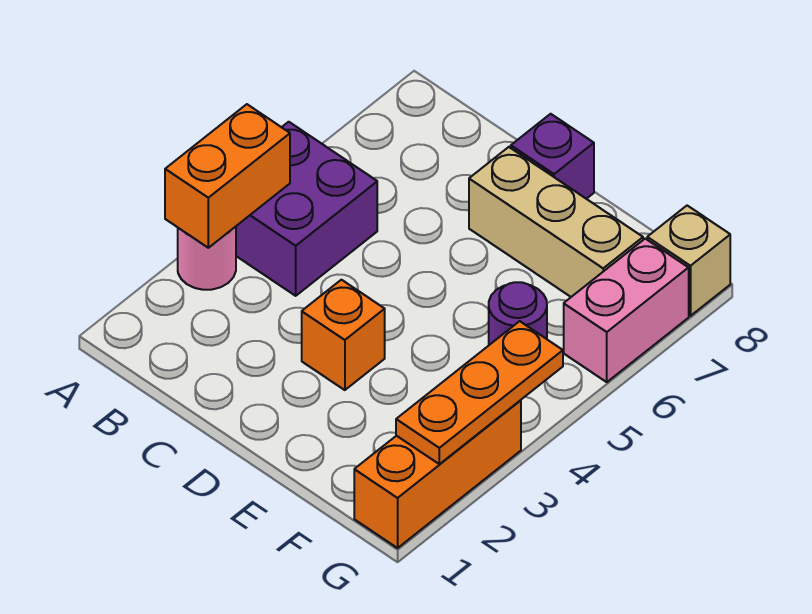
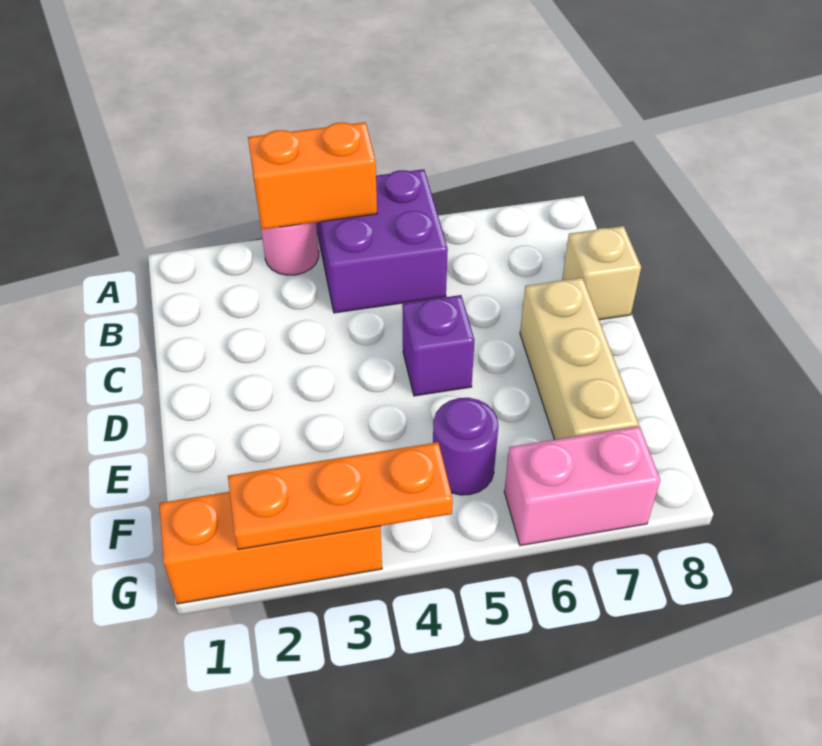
orange 1x1 brick [302,280,385,390] -> none
purple 1x1 brick [511,114,594,199] -> purple 1x1 brick moved to [402,295,475,396]
tan 1x1 brick [647,206,730,316] -> tan 1x1 brick moved to [562,226,641,320]

